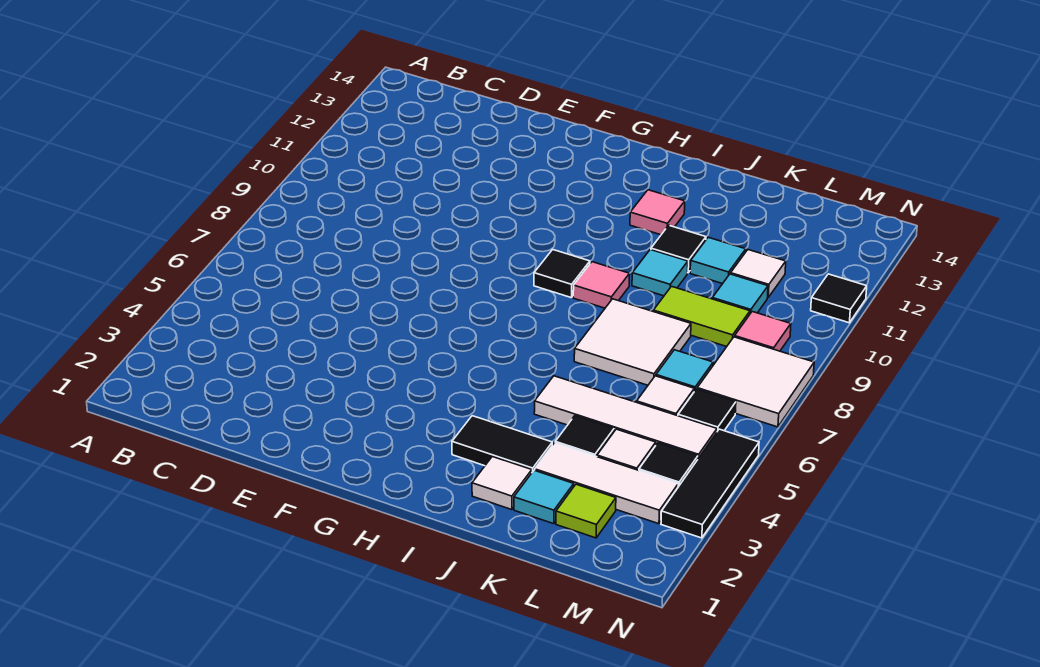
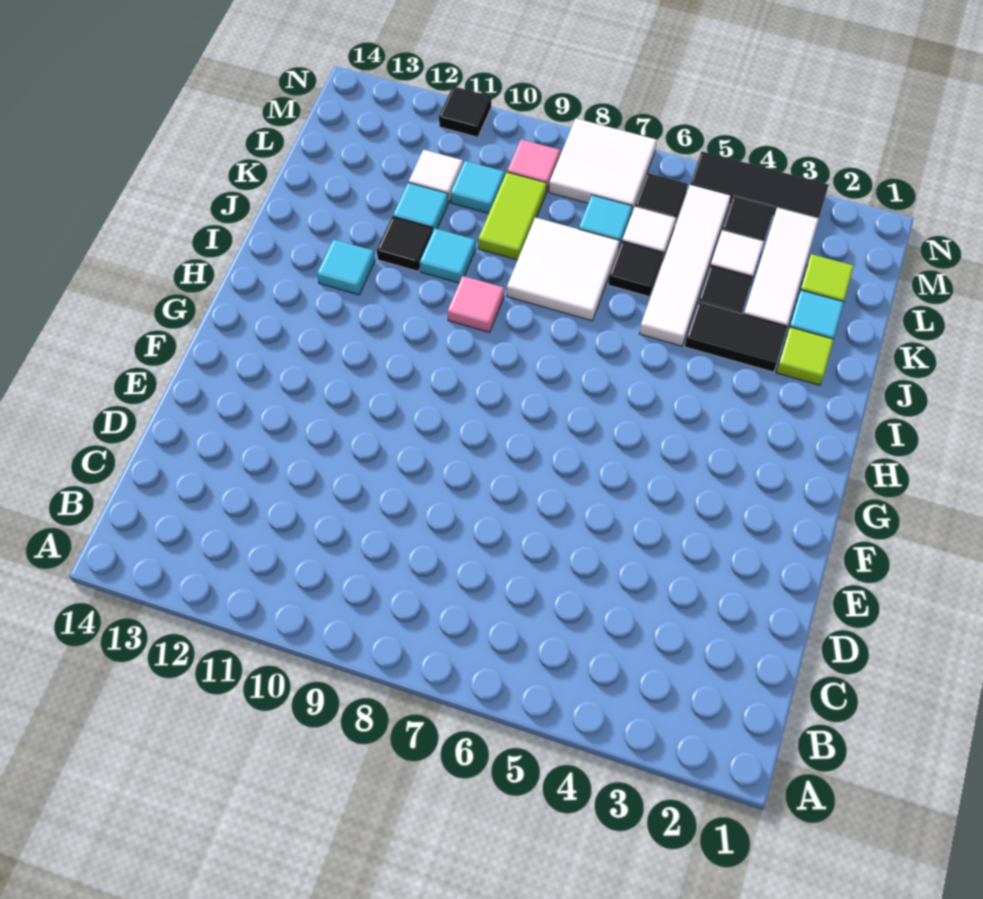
black 1x1 tile [534,249,590,298] -> black 1x1 tile moved to [608,241,664,297]
black 1x2 tile [452,416,552,472] -> black 1x2 tile turned to [685,302,787,372]
pink 1x1 tile [630,190,685,235] -> cyan 1x1 tile [317,239,375,295]
white 1x1 tile [472,457,532,510] -> lime 1x1 tile [776,327,834,385]

